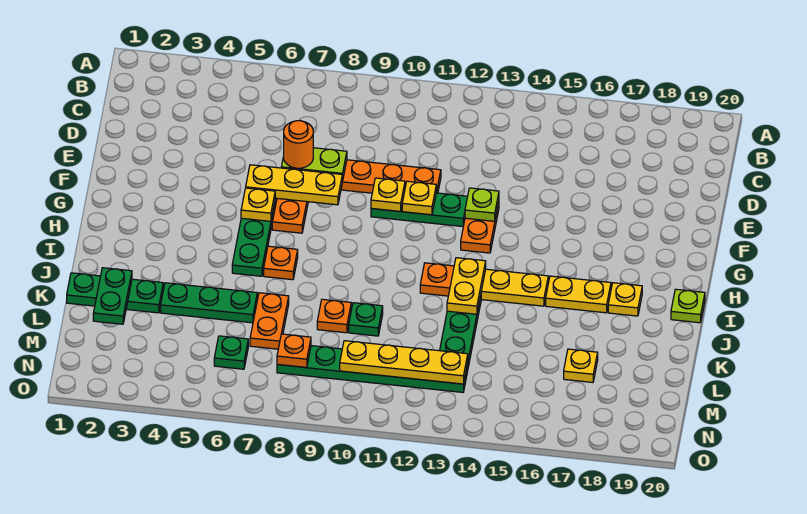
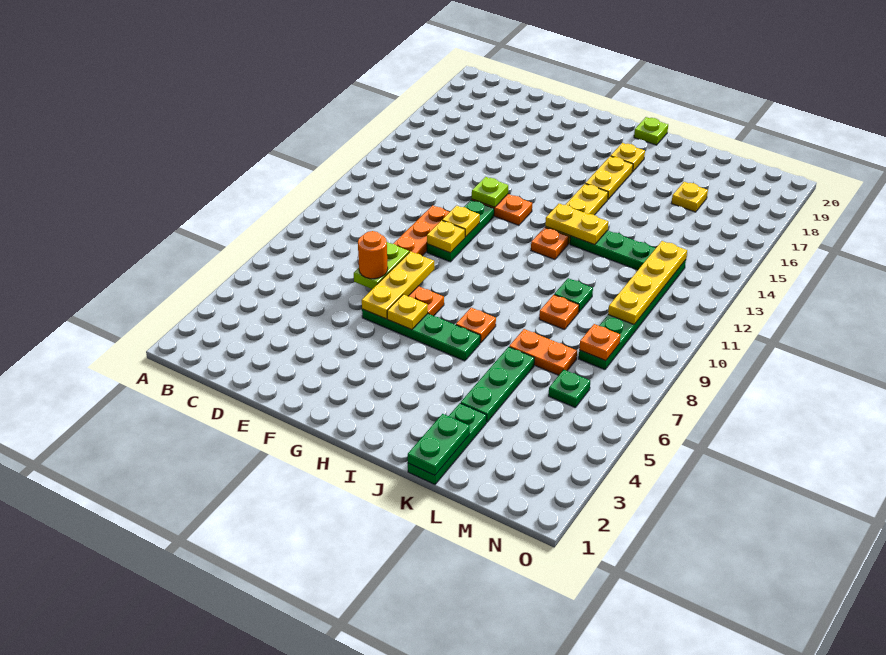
green 1x2 plate [93,268,132,324] -> green 1x2 plate turned to [408,414,470,475]

